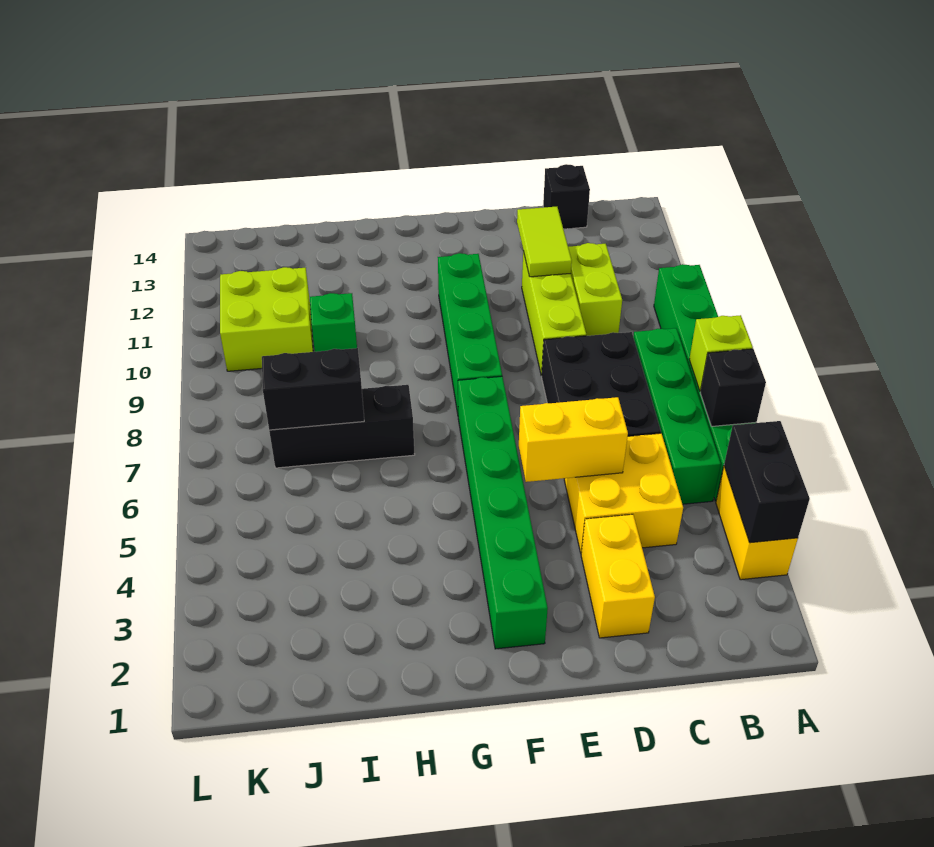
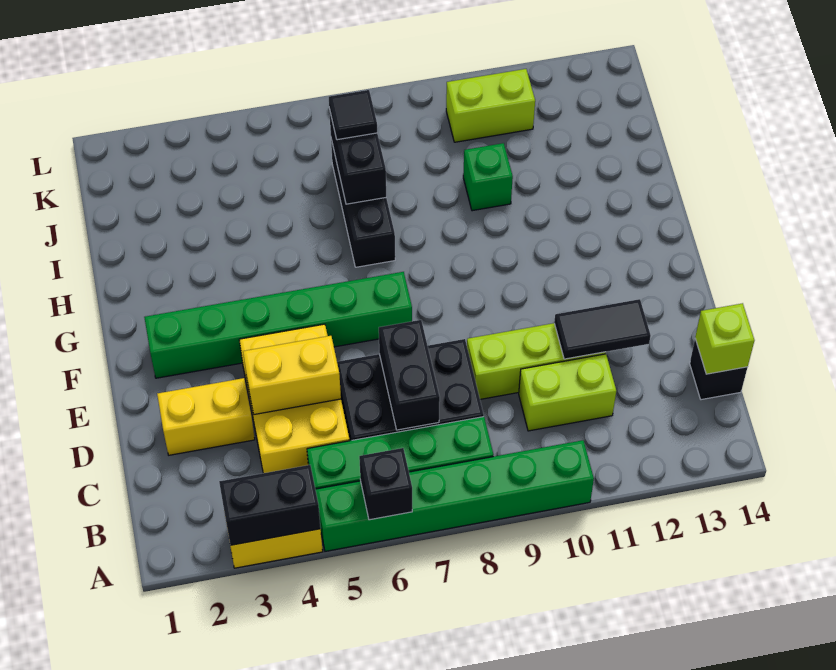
lime 1x1 brick [689,315,753,391] -> lime 1x1 brick moved to [695,303,754,374]
yellow 2x2 brick [564,433,683,553] -> yellow 2x3 brick [239,324,350,473]
none -> black 1x2 brick [379,320,440,430]
yellow 1x2 brick [519,397,628,482] -> yellow 1x2 brick turned to [243,336,341,414]
lime 1x2 tile [517,207,572,277] -> black 1x2 tile [554,299,651,359]
green 1x4 brick [438,253,502,413] -> none
none -> black 1x1 tile [329,90,377,140]
lime 2x2 brick [220,267,313,371] -> lime 1x2 brick [446,69,535,142]

